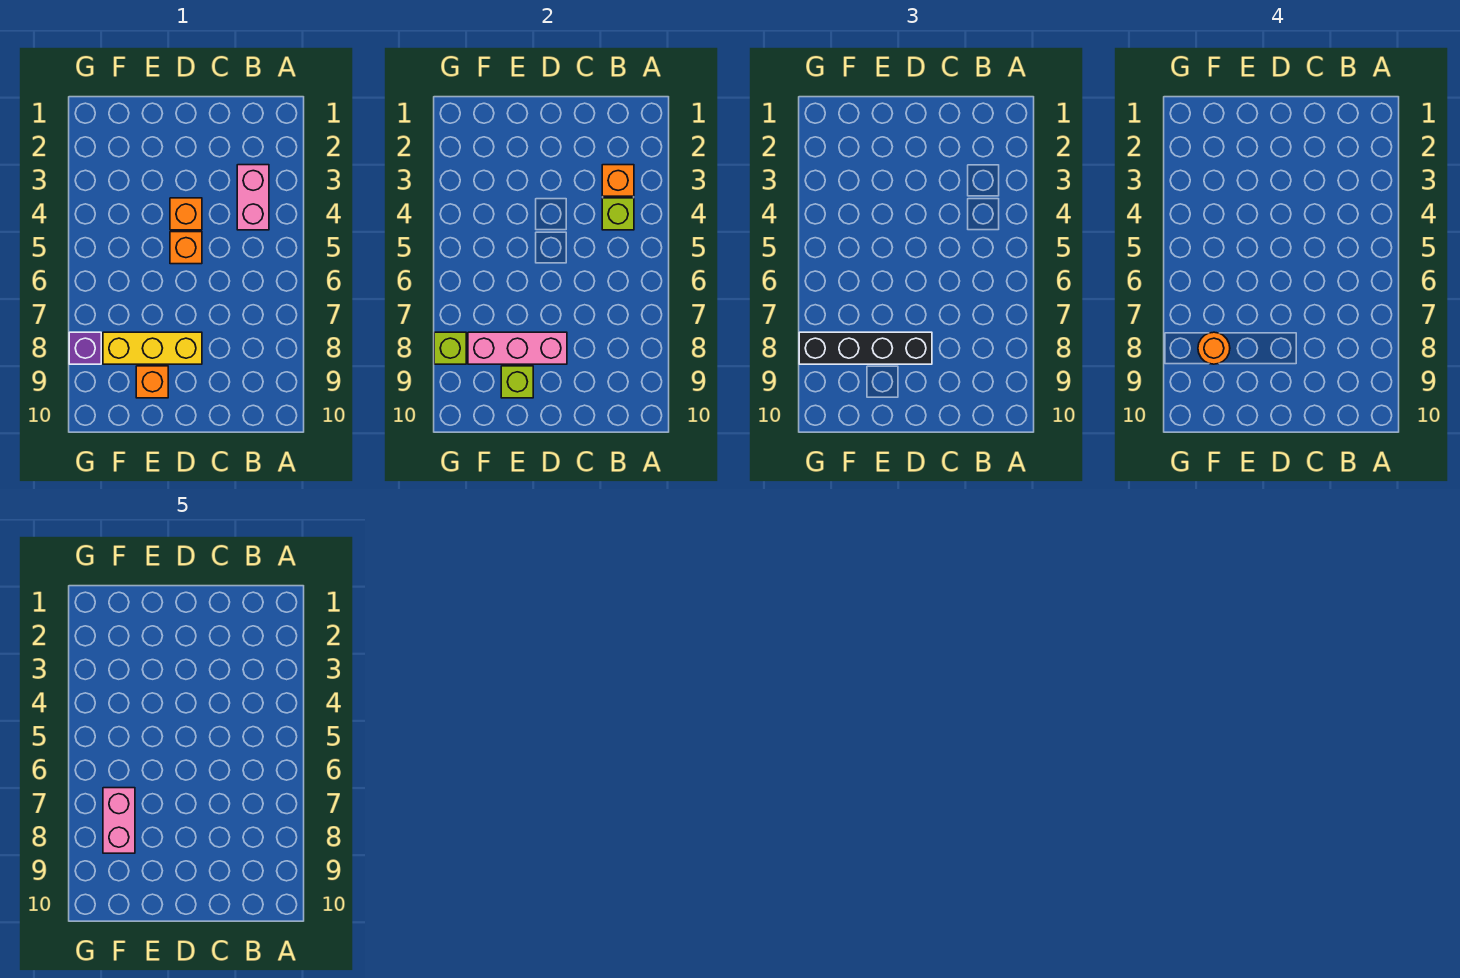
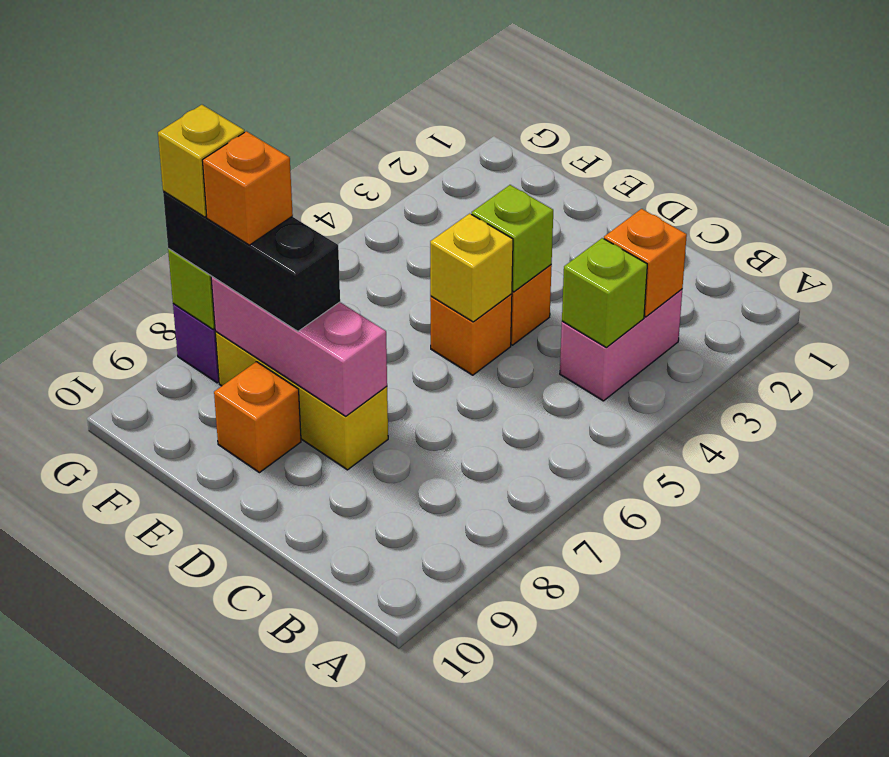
none -> yellow 1x1 brick [430,213,513,322]
black 1x4 brick [799,332,932,364] -> black 1x3 brick [163,191,340,331]
lime 1x1 brick [501,366,533,398] -> lime 1x1 brick moved to [472,185,553,292]
pink 1x2 brick [103,788,135,853] -> none
orange 1x1 round brick [1198,332,1230,364] -> orange 1x1 brick [202,131,293,245]
none -> yellow 1x1 brick [158,105,244,217]

